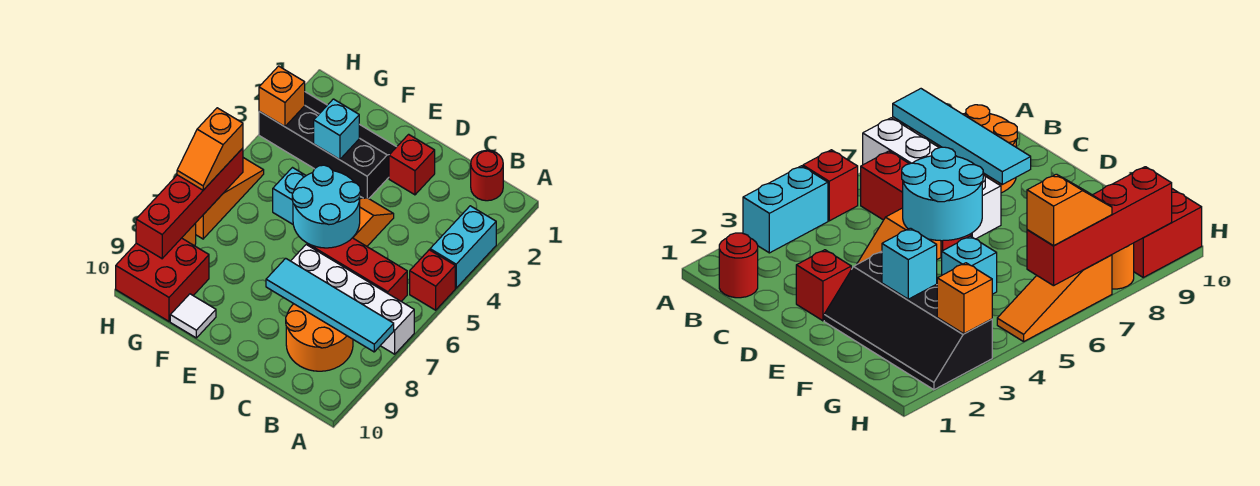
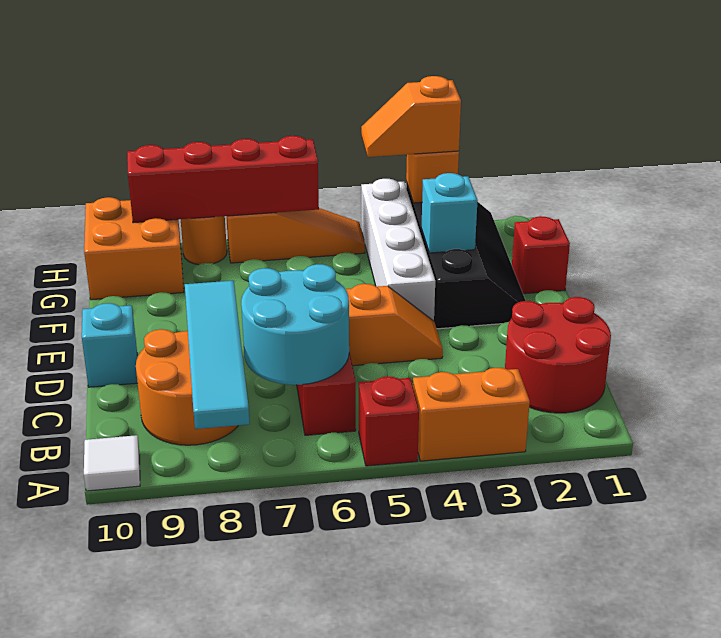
cyan 1x2 brick [430,206,496,288] -> orange 1x2 brick [413,368,530,461]
white 1x4 brick [291,245,414,354] -> white 1x4 brick moved to [361,179,435,321]
red 1x1 round brick [471,150,503,201] -> red 2x2 round brick [505,297,611,413]
red 1x1 brick [389,134,435,195] -> red 1x1 brick moved to [512,216,570,294]
cyan 2x2 round brick [292,165,361,248] -> cyan 2x2 round brick moved to [241,264,349,385]
cyan 1x1 brick [273,168,306,224] -> cyan 1x1 brick moved to [82,303,138,387]
white 1x1 tile [170,294,216,338] -> white 1x1 tile moved to [84,435,140,491]
red 2x2 brick [116,238,209,321] -> orange 2x2 brick [84,197,184,300]
orange 1x2 slope [177,108,243,190] -> orange 1x2 slope moved to [361,76,461,157]

